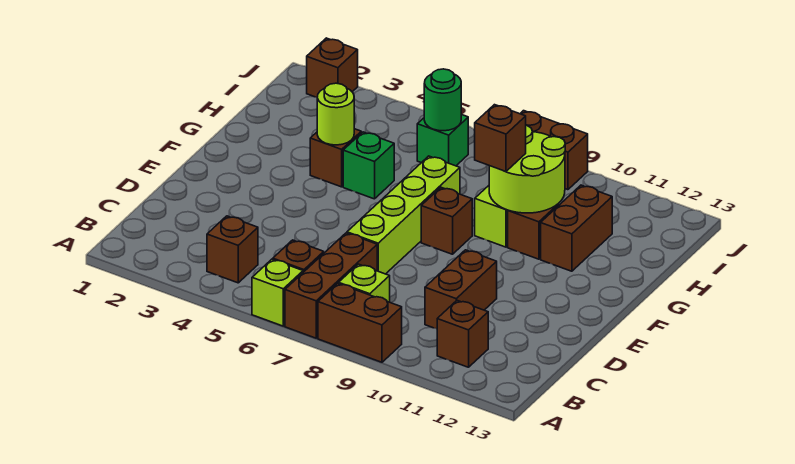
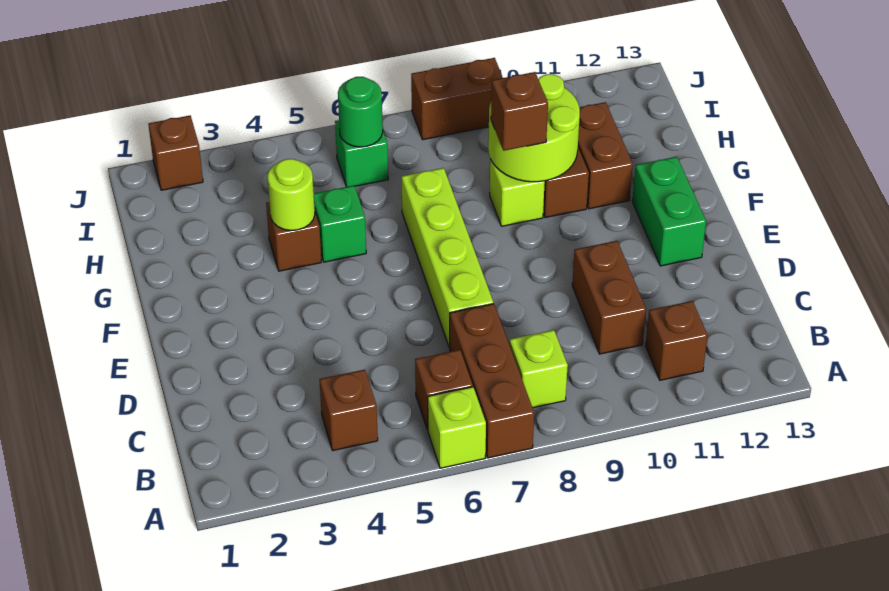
brown 1x2 brick [318,283,402,362] -> none
none -> green 1x2 brick [632,157,706,266]
brown 1x1 brick [421,187,472,254] -> none

